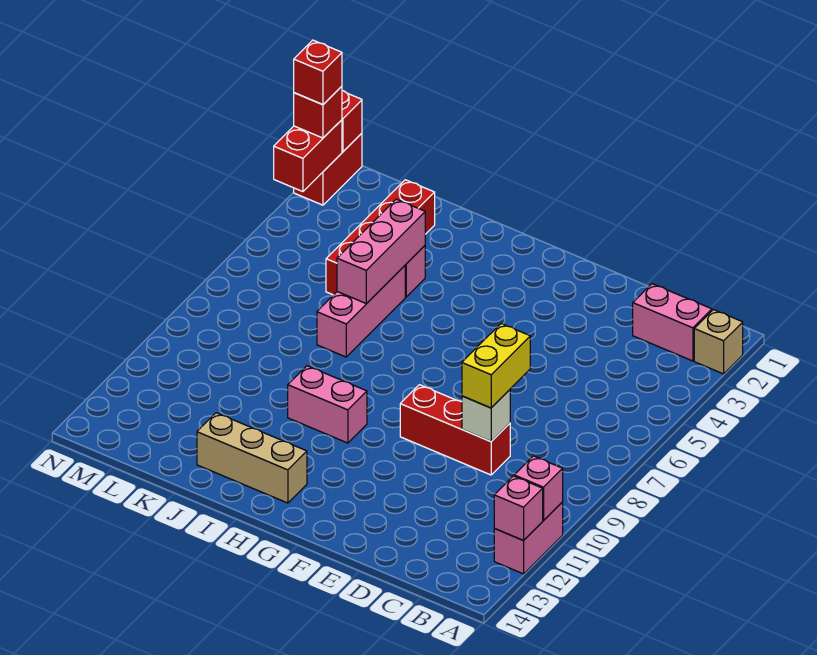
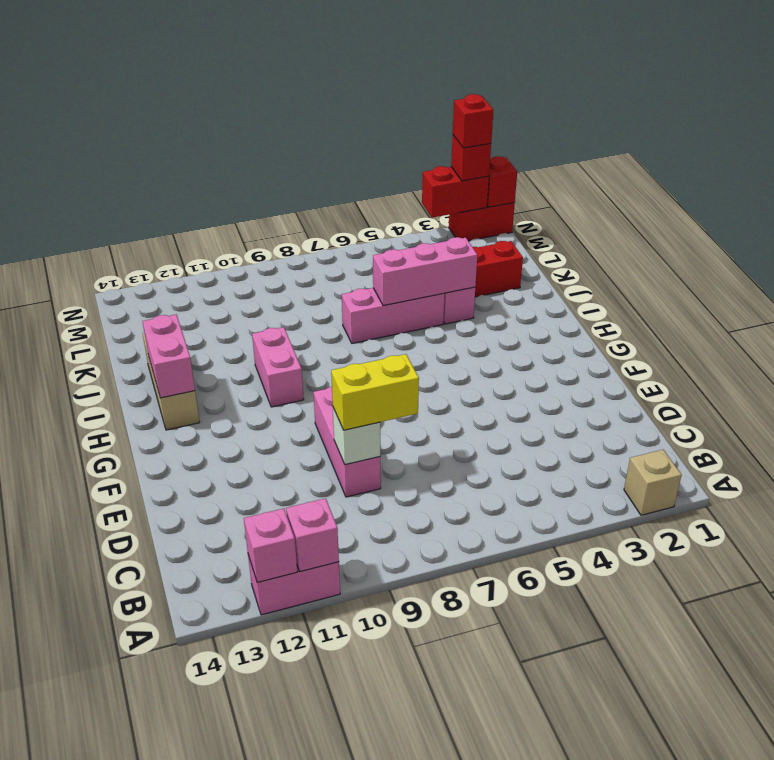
pink 1x2 brick [633,284,712,361] -> pink 1x2 brick moved to [142,315,195,398]
red 1x3 brick [400,385,510,475] -> pink 1x3 brick [313,386,381,497]

